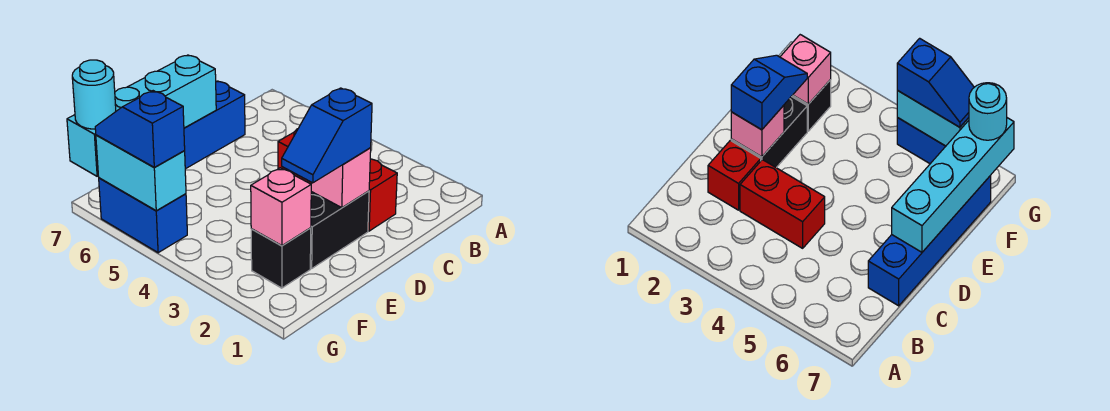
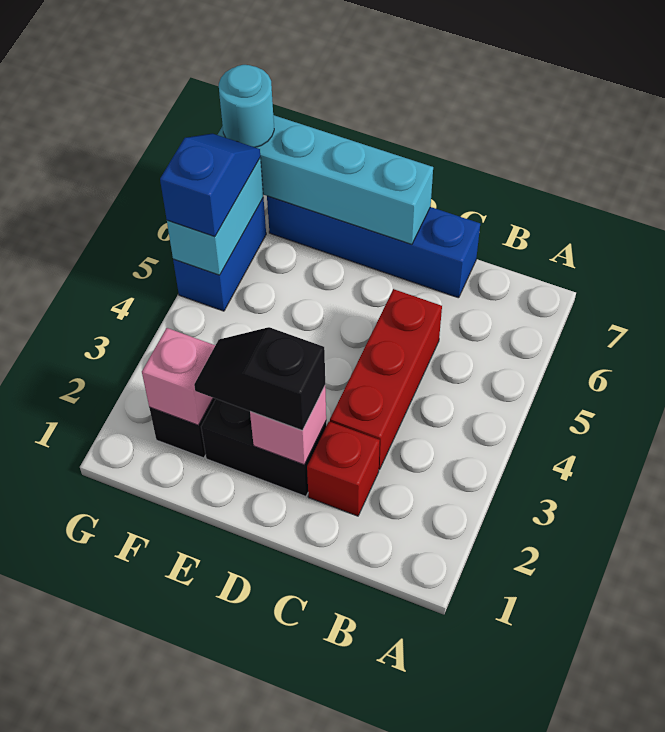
red 1x2 brick [740,160,825,248] -> red 1x3 brick [330,289,442,470]
blue 1x2 slope [282,88,372,183] -> black 1x2 slope [194,327,325,430]

